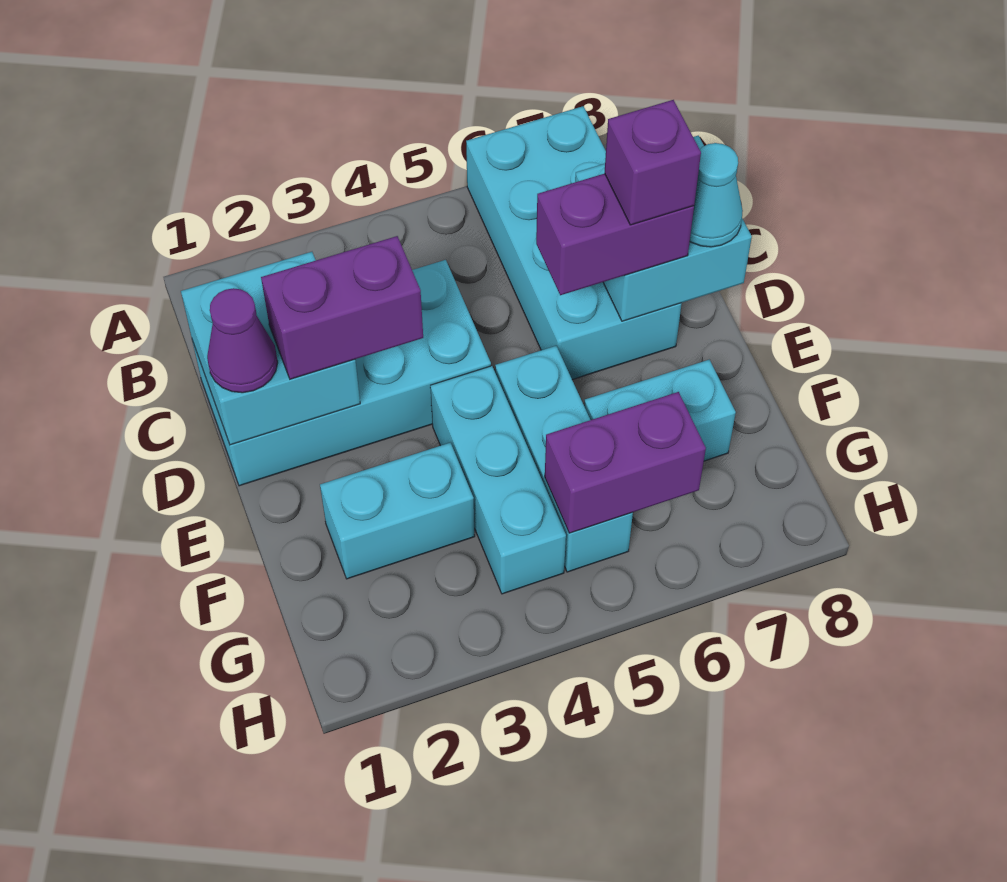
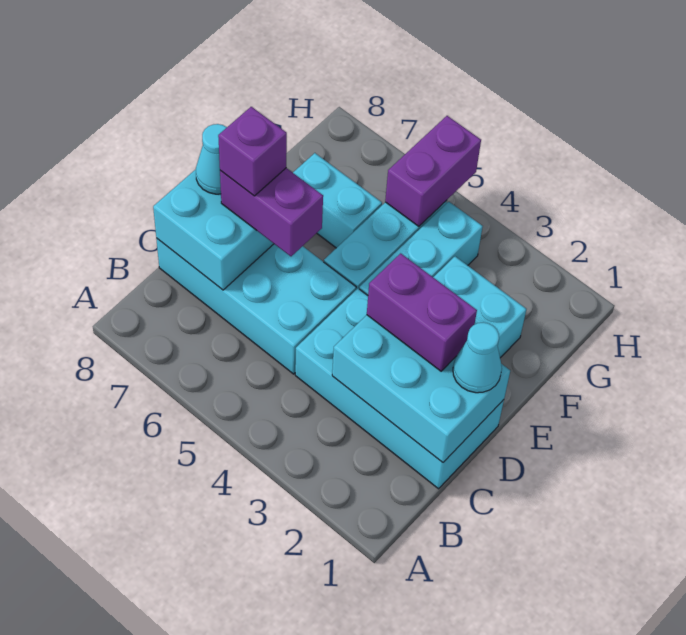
cyan 2x4 brick [466,106,682,380] -> cyan 2x4 brick turned to [156,238,356,374]
cyan 2x2 brick [181,252,360,445] -> cyan 2x3 brick [332,315,510,462]
purple 1x1 cone [207,288,278,393] -> cyan 1x1 cone [453,322,502,393]
purple 1x2 brick [545,392,706,533] -> purple 1x2 brick turned to [385,116,481,226]

